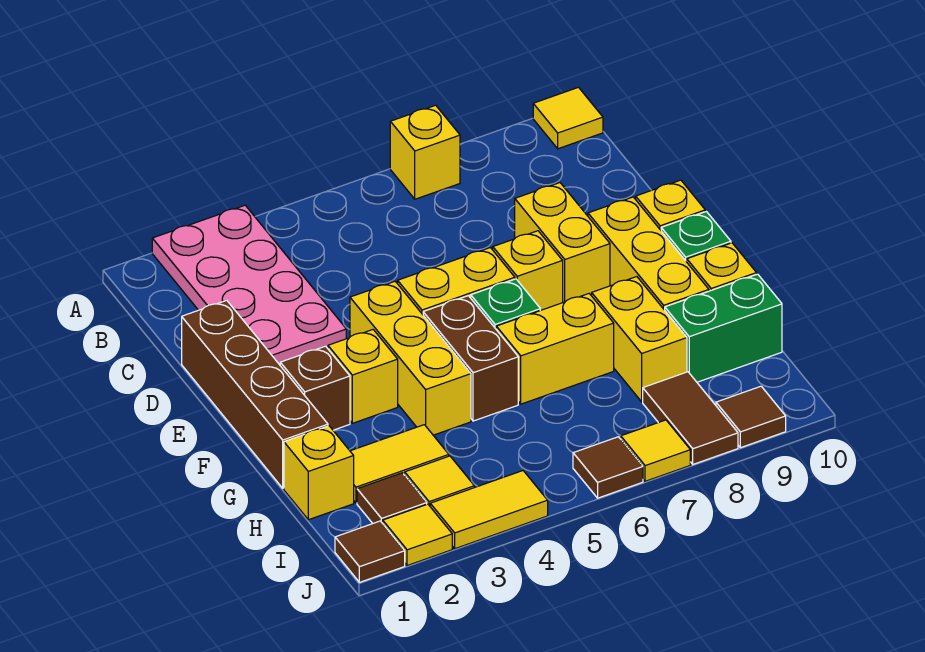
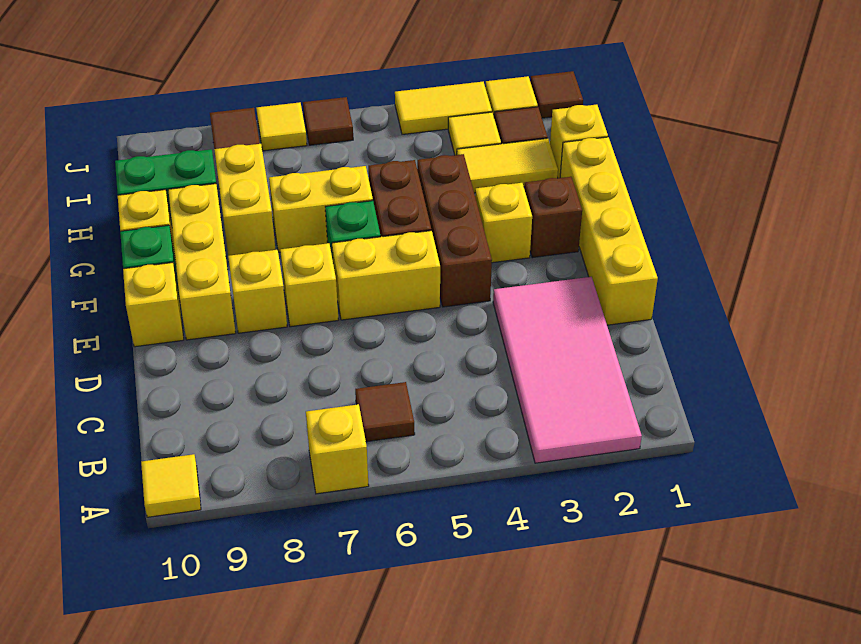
pink 2x4 plate [152,205,346,365] -> pink 2x4 tile [493,277,642,463]
brown 1x4 brick [182,300,328,488] -> yellow 1x4 brick [560,137,658,325]
yellow 1x2 brick [515,183,610,302] -> yellow 1x1 brick [228,250,287,333]
yellow 1x3 brick [350,281,471,435] -> brown 1x3 brick [417,154,492,307]
brown 1x1 tile [716,386,786,448] -> brown 1x1 tile moved to [355,382,415,442]

